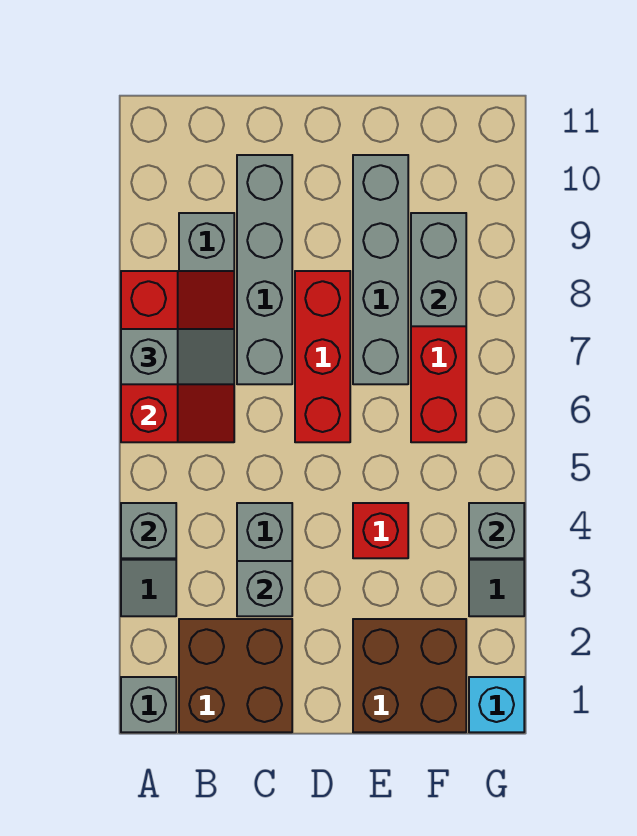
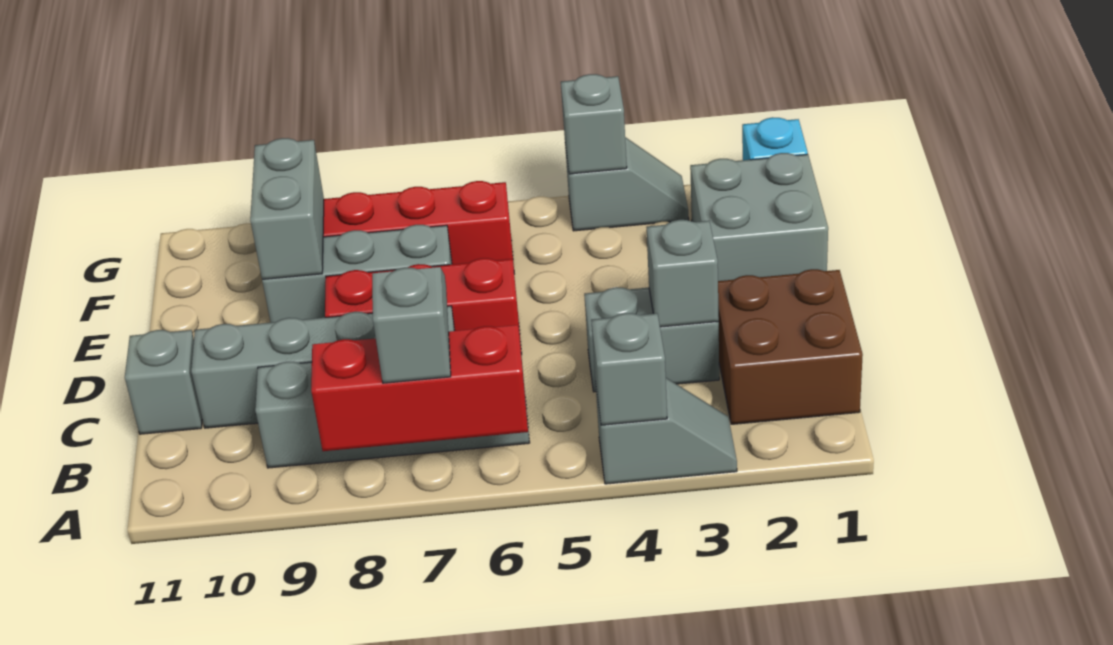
grey 1x1 brick [121,677,176,732] -> grey 1x1 brick moved to [125,330,202,434]
brown 2x2 brick [353,619,466,732] -> grey 2x2 brick [690,153,828,281]
red 1x1 brick [353,503,408,558] -> none
grey 1x4 brick [353,155,408,384] -> grey 1x3 brick [262,225,452,323]
grey 1x2 brick [411,213,466,326] -> grey 1x2 brick turned to [250,138,324,279]

